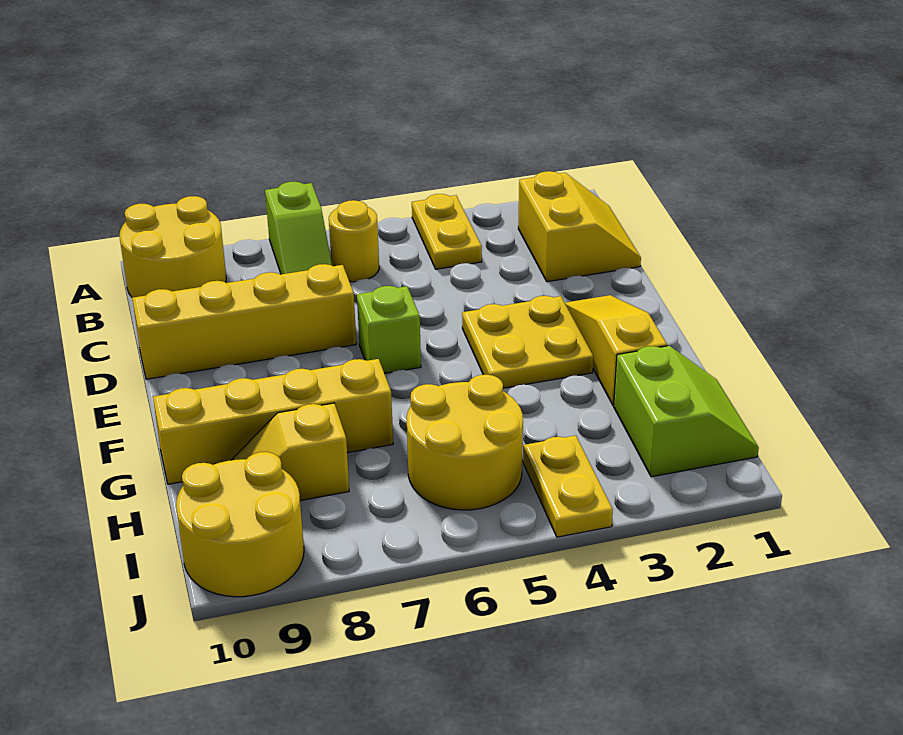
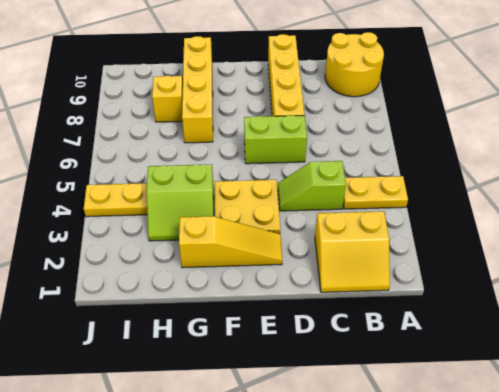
lime 1x2 slope [265,182,332,274] -> lime 1x2 slope moved to [278,161,346,211]
yellow 1x1 round brick [329,200,379,282] -> none
lime 1x1 brick [357,286,421,374] -> lime 1x2 brick [244,115,307,164]
lime 2x2 slope [614,346,759,477] -> lime 2x2 slope moved to [147,165,214,241]
yellow 2x2 round brick [407,375,523,510] -> none
yellow 2x2 round brick [176,452,304,597] -> none

